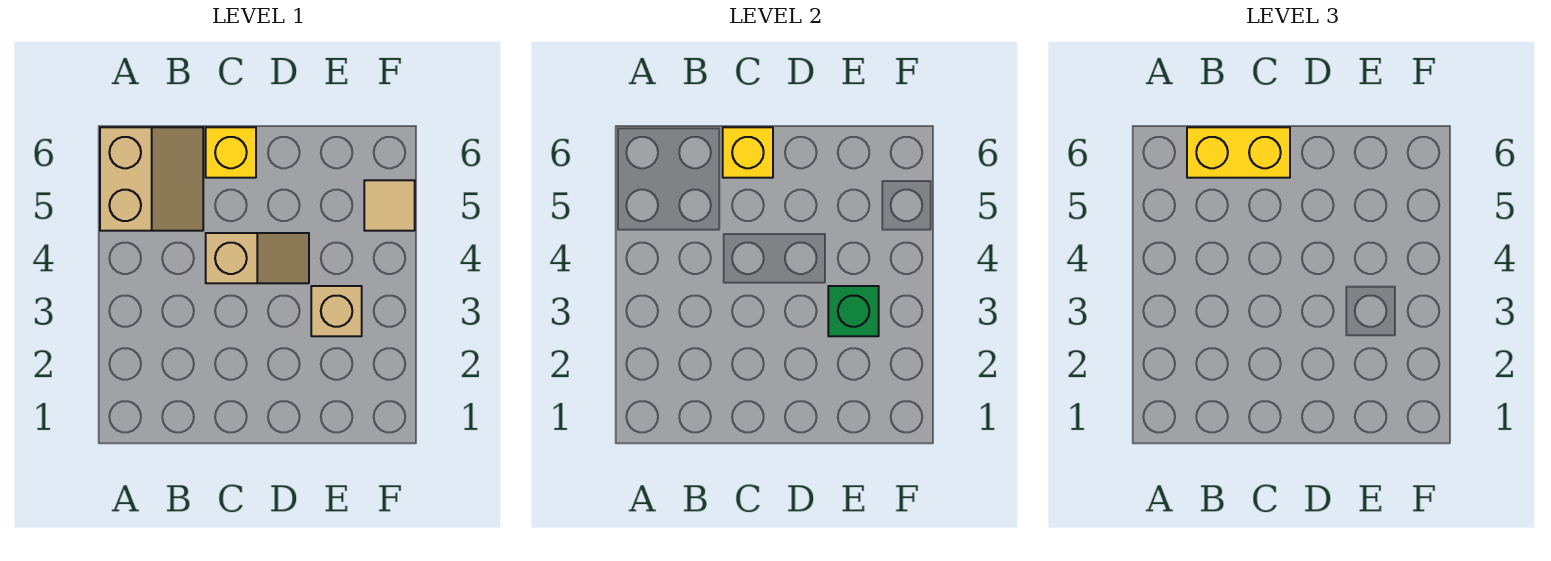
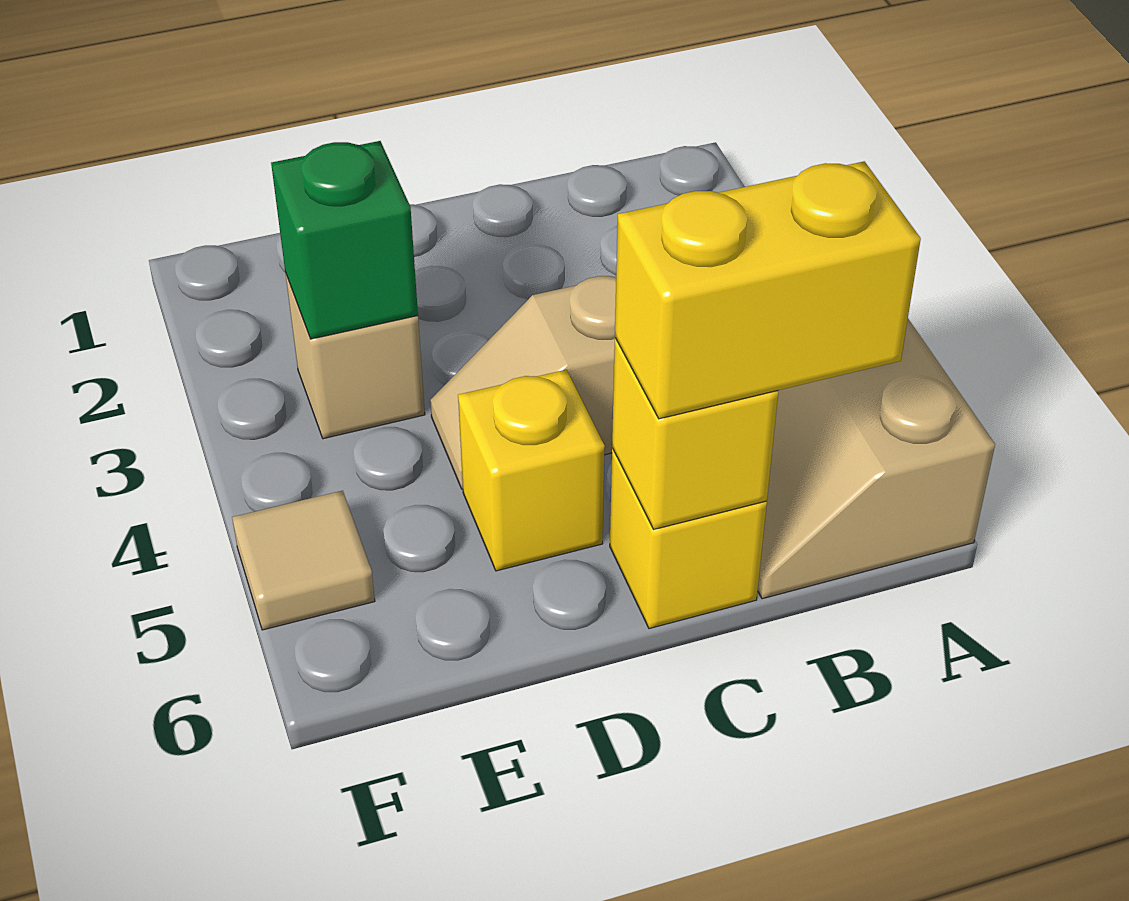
none -> yellow 1x1 brick [458,370,605,571]

